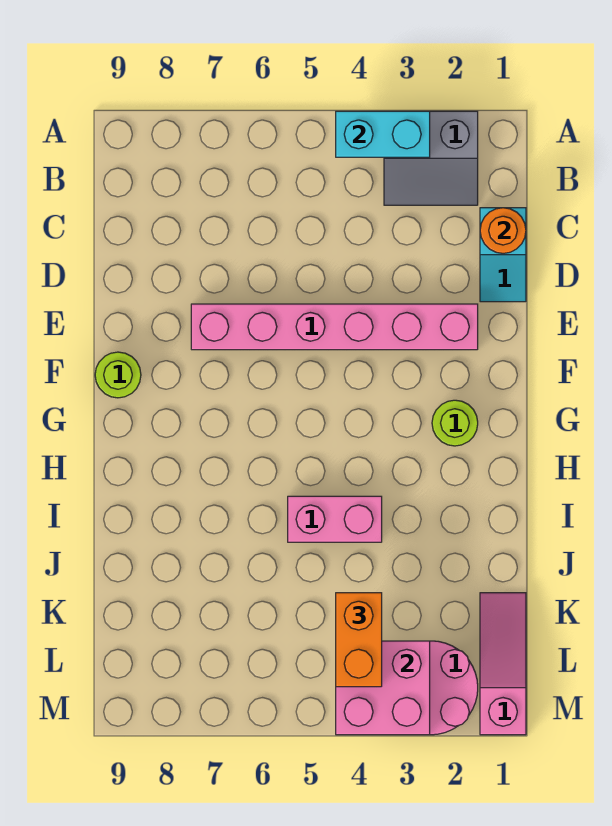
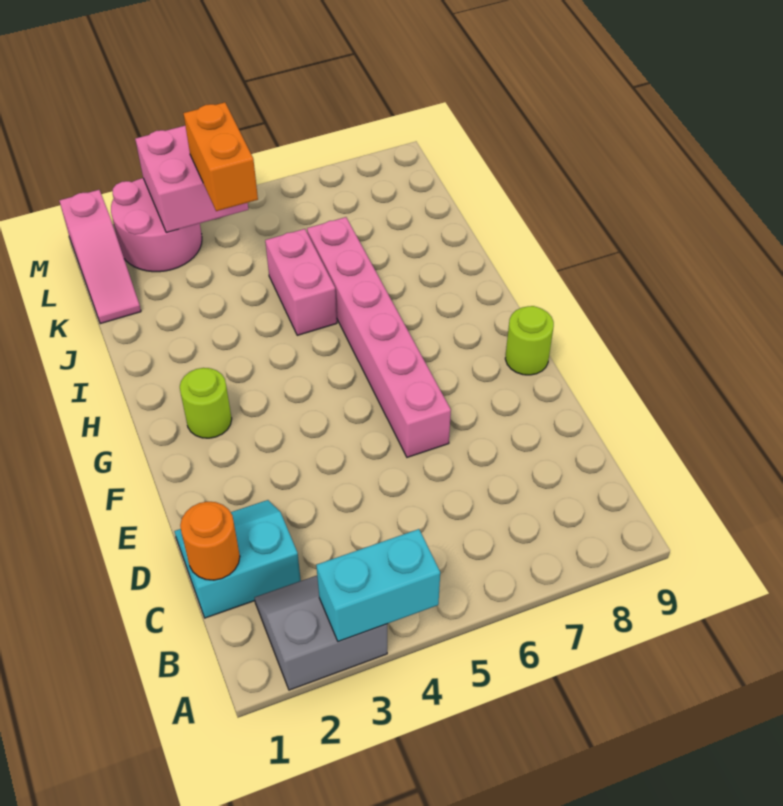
cyan 1x2 slope [480,208,526,302] -> cyan 2x2 slope [174,500,301,618]
pink 1x6 brick [191,304,478,350] -> pink 1x6 brick turned to [307,217,451,457]
pink 1x2 brick [288,496,382,542] -> pink 1x2 brick turned to [265,229,337,335]

